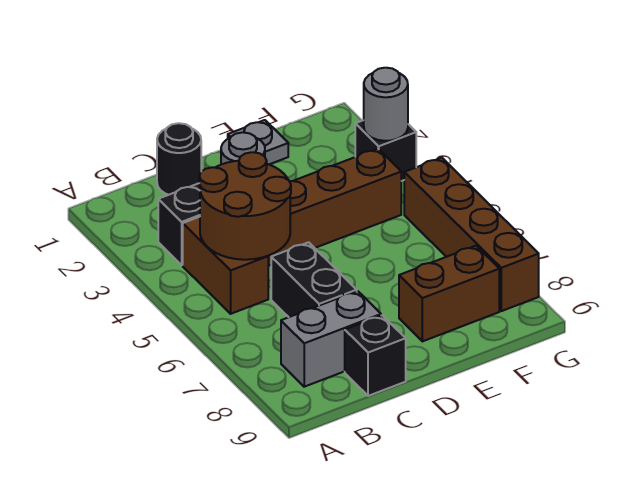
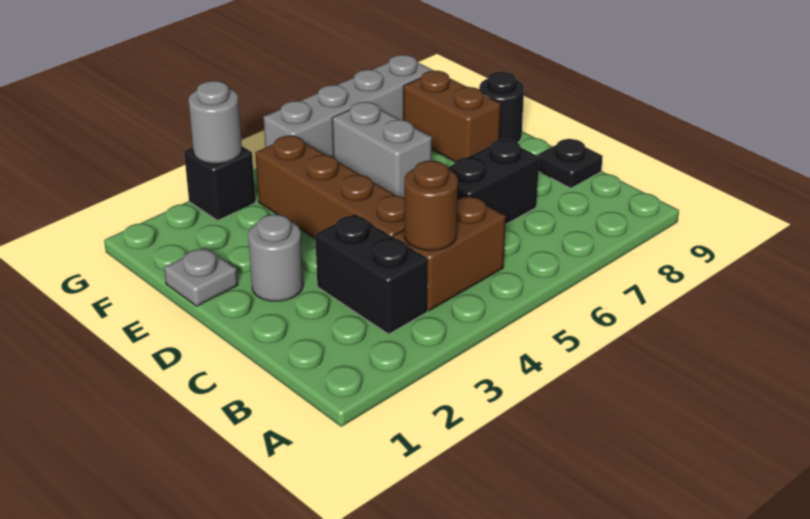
brown 2x2 round brick [199,152,291,260] -> brown 1x1 round brick [404,161,458,250]
grey 1x2 brick [281,291,381,387] -> grey 1x2 brick moved to [332,102,432,198]
black 1x1 round brick [157,123,201,195] -> black 1x1 round brick moved to [479,72,524,143]
black 1x1 brick [345,315,406,396] -> black 1x1 plate [538,139,603,188]
brown 1x4 brick [404,158,539,311] -> grey 1x4 brick [263,55,434,157]

